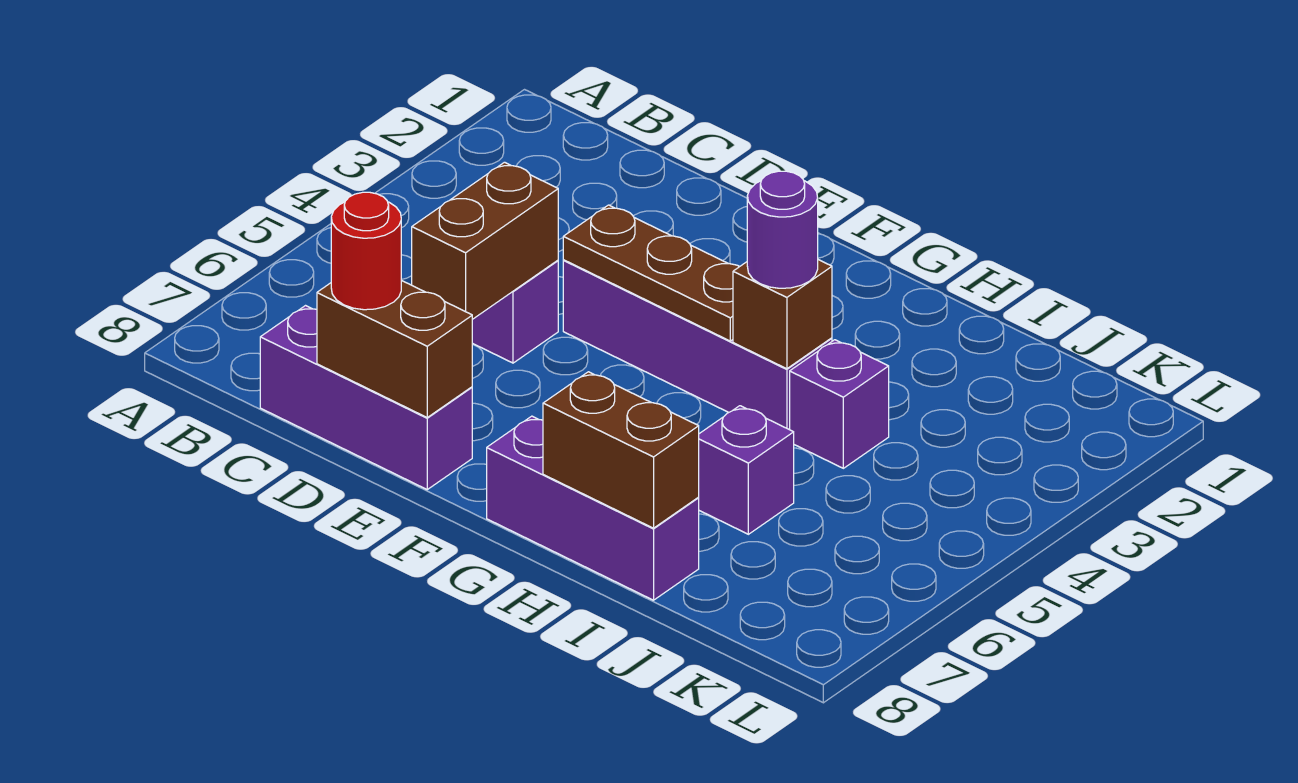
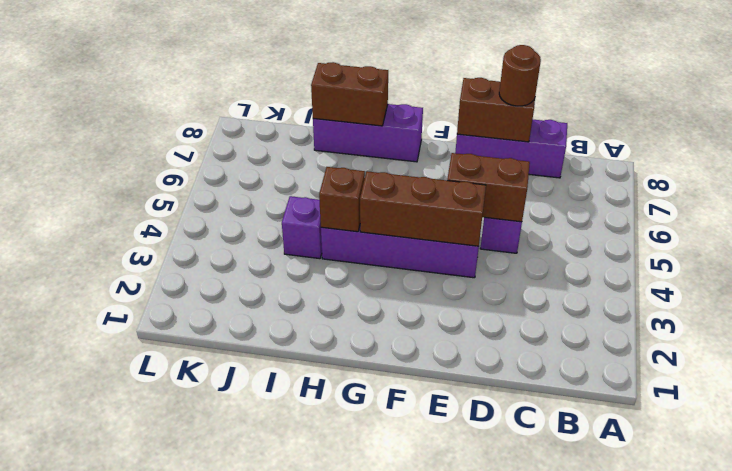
brown 1x2 brick [412,162,558,319] -> brown 1x2 brick turned to [447,153,530,222]
red 1x1 round brick [331,192,401,310] -> brown 1x1 round brick [499,45,541,106]
brown 1x3 plate [563,205,739,341] -> brown 1x3 brick [360,171,486,246]
purple 1x1 round brick [747,171,818,288] -> none
purple 1x1 brick [698,406,794,534] -> none

